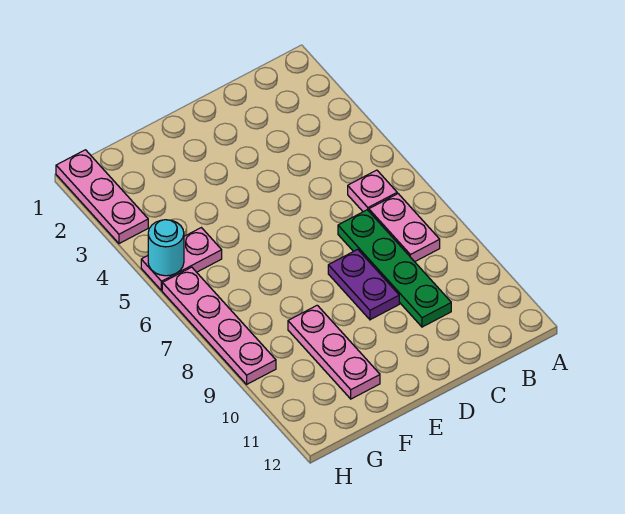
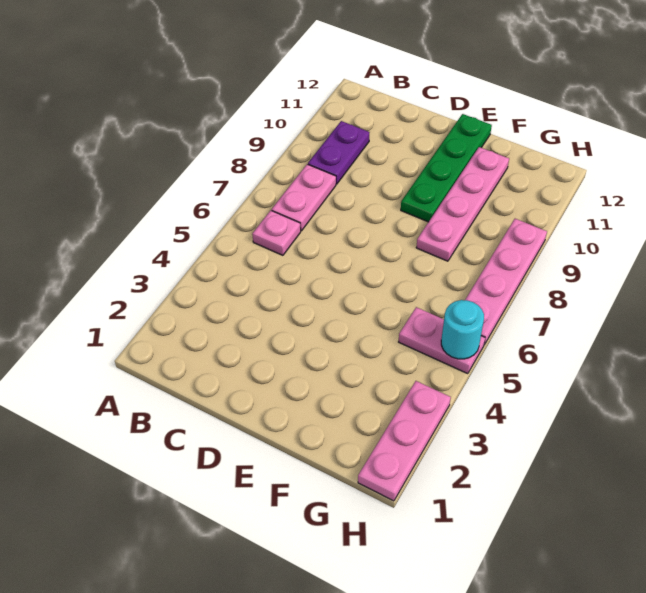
green 1x4 plate [338,210,451,327] -> green 1x4 plate moved to [401,114,492,222]
purple 1x2 plate [328,249,399,320] -> purple 1x2 plate moved to [308,121,370,184]
pink 1x3 plate [288,305,380,399] -> pink 1x4 plate [416,147,509,261]

